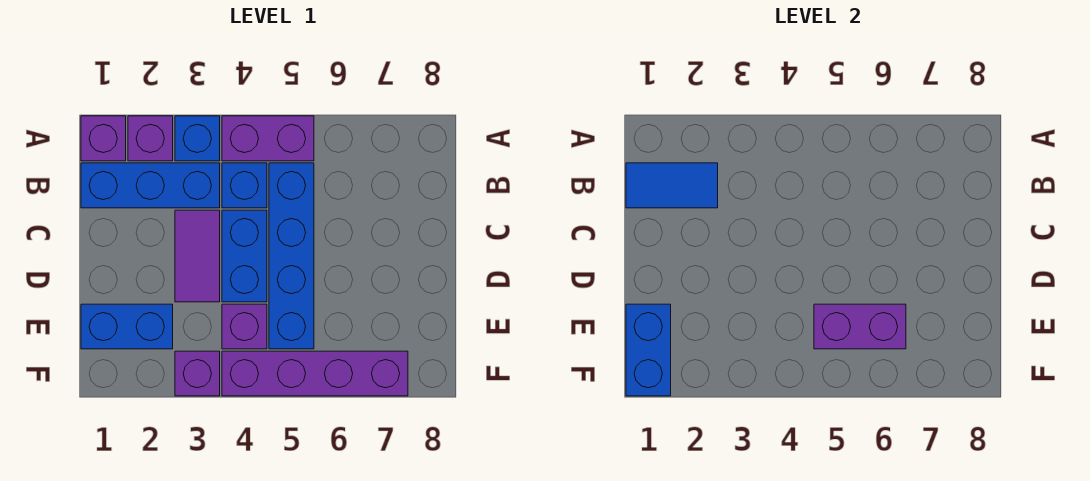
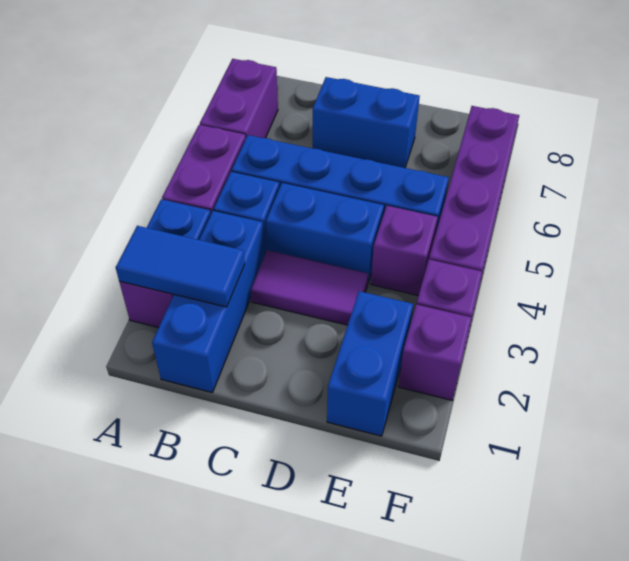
purple 1x1 brick [81,116,126,161] -> purple 1x1 brick moved to [398,304,472,400]
blue 1x2 tile [626,163,718,208] -> blue 1x2 tile turned to [116,226,245,307]
blue 1x2 brick [626,304,671,396] -> blue 1x2 brick moved to [313,77,420,168]
purple 1x2 brick [814,304,906,349] -> purple 1x2 brick moved to [200,59,278,138]

